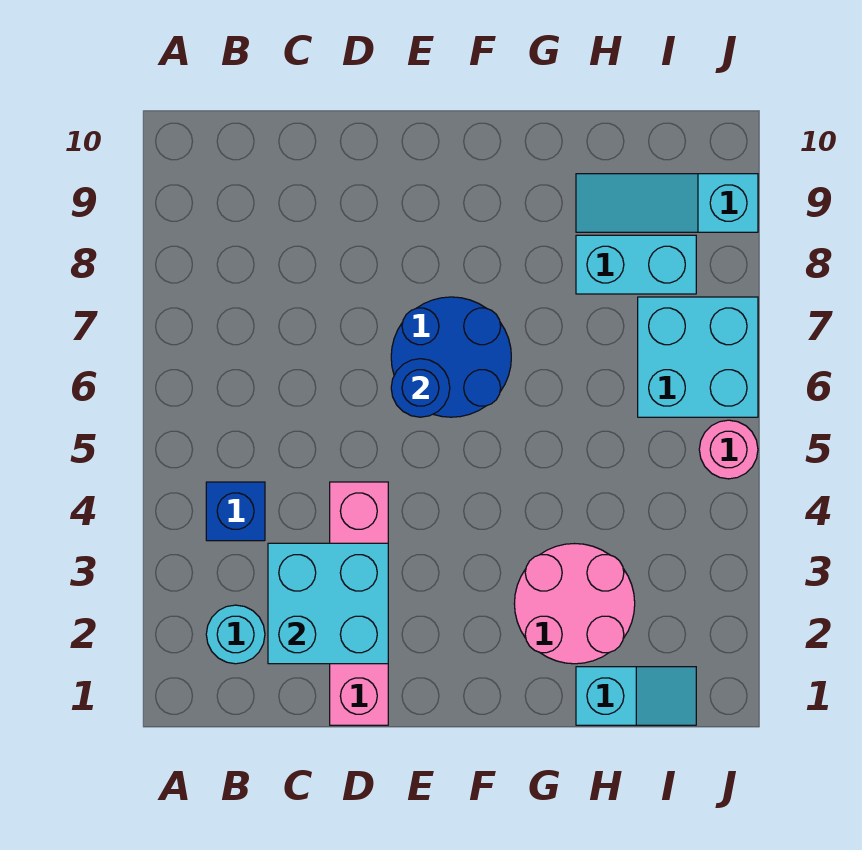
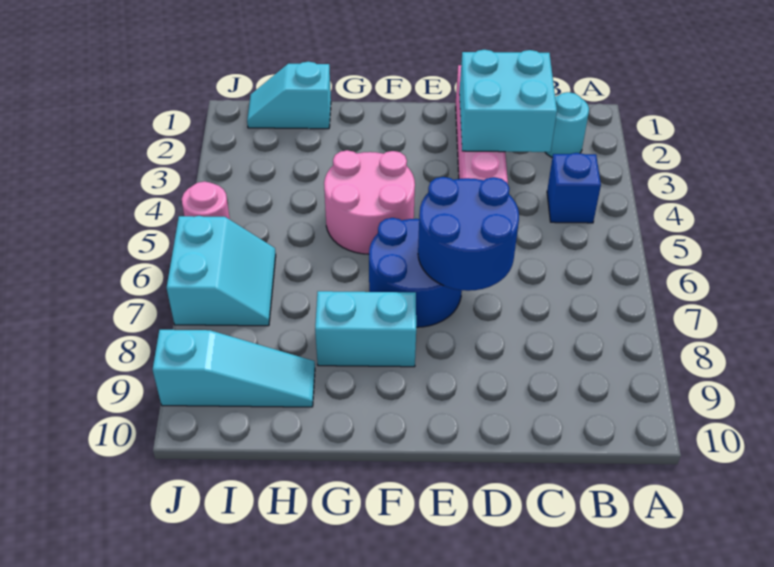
blue 1x1 round brick [391,359,450,417] -> blue 2x2 round brick [418,177,519,291]
pink 2x2 round brick [514,544,635,664] -> pink 2x2 round brick moved to [324,150,415,254]
cyan 1x2 brick [576,235,696,294] -> cyan 1x2 brick moved to [315,291,416,367]
cyan 2x2 brick [638,297,758,417] -> cyan 2x2 slope [167,216,276,326]

